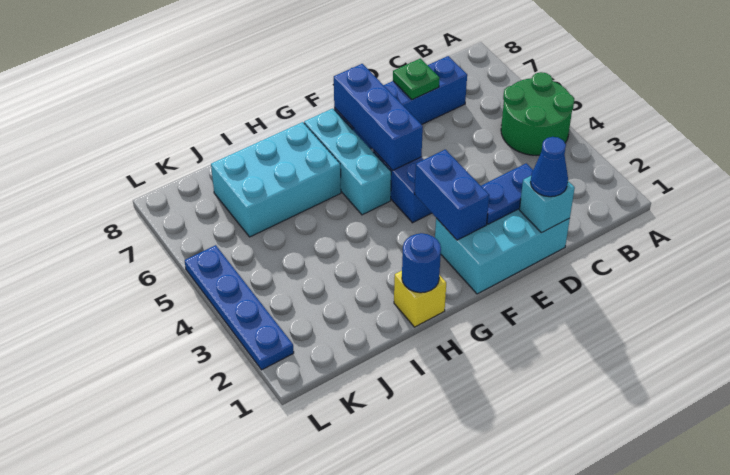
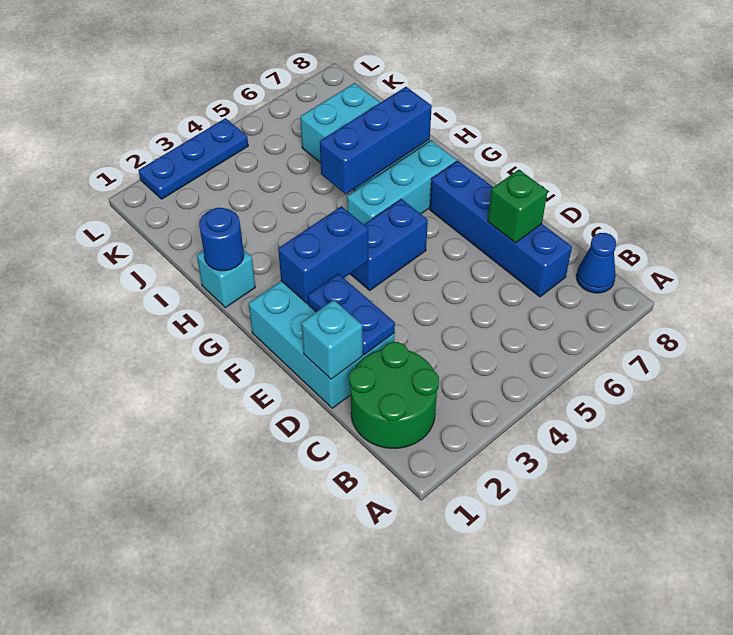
green 2x2 round brick [501,72,574,155] -> green 2x2 round brick moved to [349,342,439,448]
blue 1x1 cone [530,137,568,197] -> blue 1x1 cone moved to [576,233,616,293]
green 1x1 plate [393,58,440,100] -> green 1x1 brick [488,170,548,243]
blue 1x3 brick [334,64,423,170] -> blue 1x3 brick moved to [320,87,432,194]
yellow 1x1 brick [394,271,446,327] -> cyan 1x1 brick [197,249,255,308]
blue 1x4 plate [185,245,294,370] -> blue 1x3 plate [138,118,248,199]

